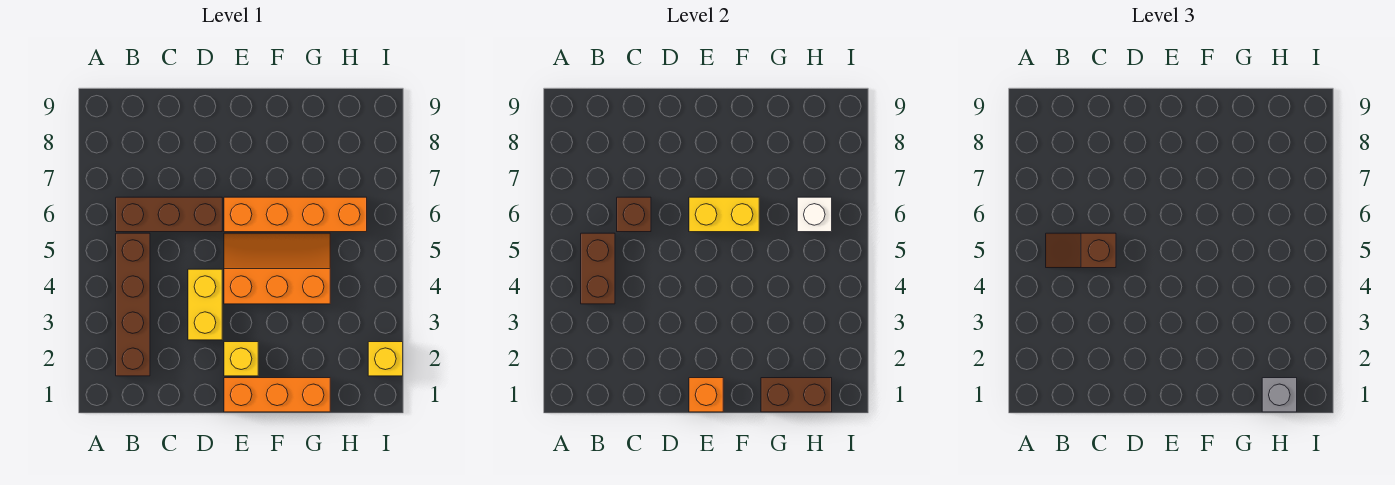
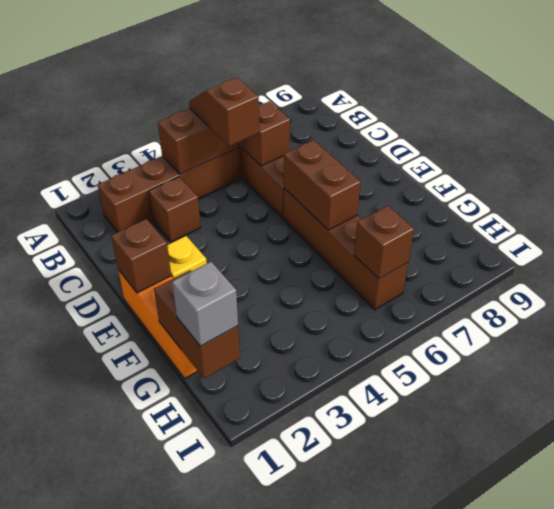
none -> brown 1x1 brick [149,177,201,242]
yellow 1x2 brick [188,269,222,340] -> none
orange 1x1 brick [689,378,723,412] -> brown 1x1 brick [111,219,171,293]
orange 2x3 slope [224,233,330,304] -> none
orange 1x4 brick [224,197,367,232] -> brown 1x4 brick [283,188,408,309]
yellow 1x2 brick [689,197,759,232] -> brown 1x2 brick [284,140,361,230]
white 1x1 brick [797,197,832,232] -> brown 1x1 brick [354,206,414,279]
yellow 1x1 brick [368,342,403,376] -> none

